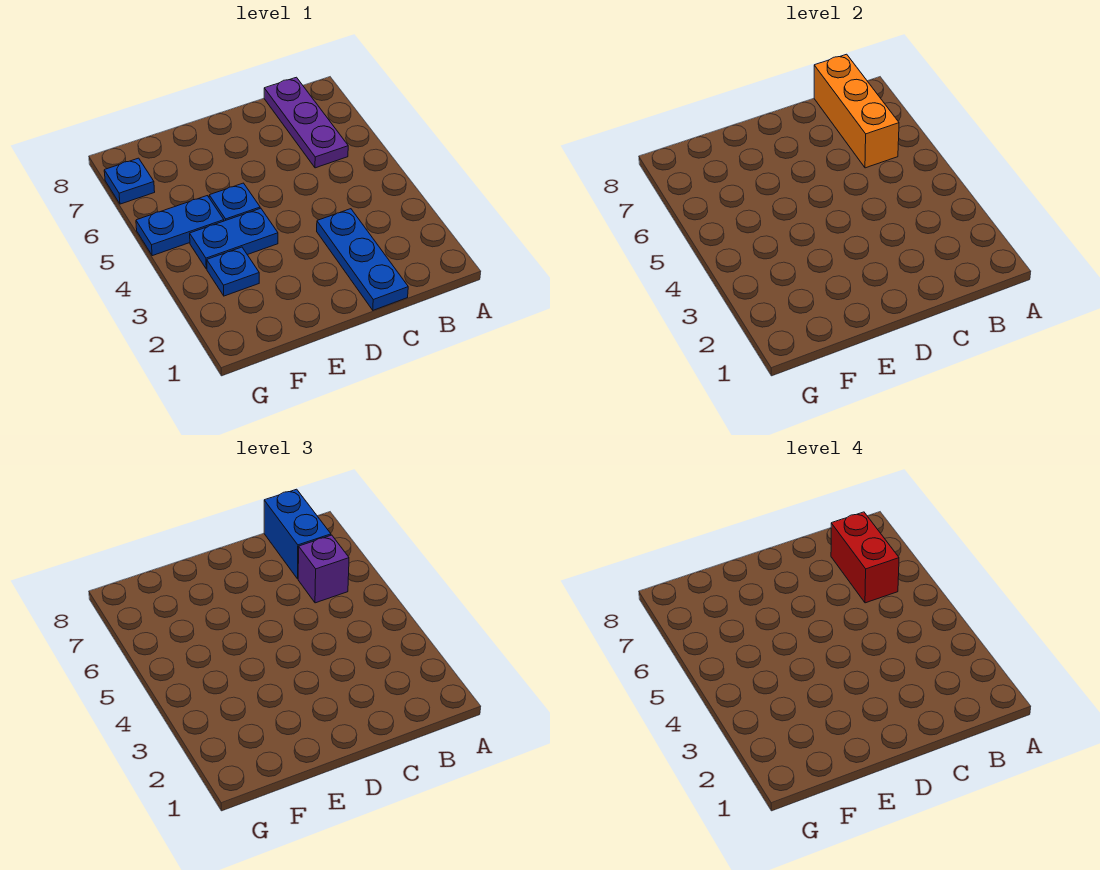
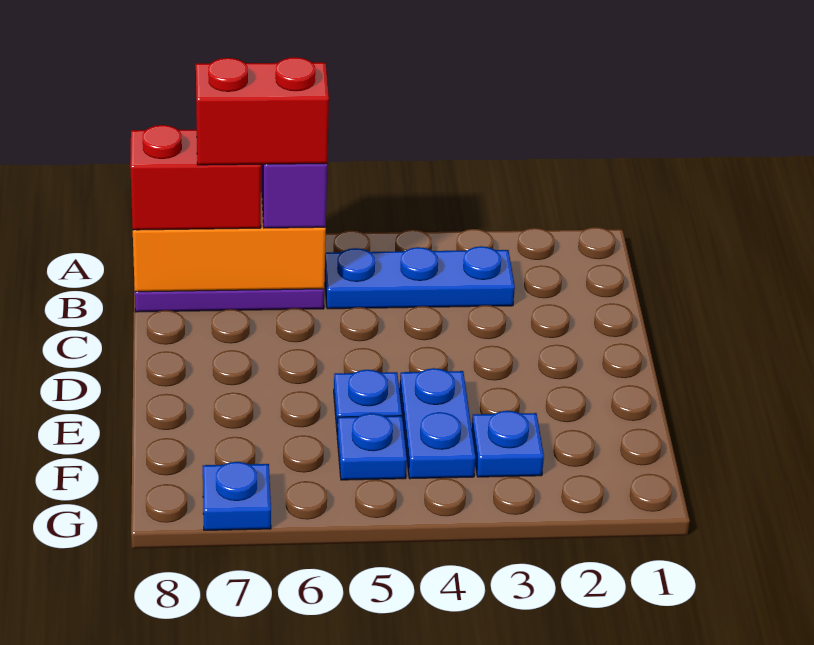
blue 1x2 brick [264,489,331,579] -> red 1x2 brick [130,125,261,230]
blue 1x3 plate [317,209,408,310] -> blue 1x3 plate moved to [325,246,515,309]
blue 1x2 plate [136,196,224,256] -> blue 1x1 plate [337,413,407,480]

